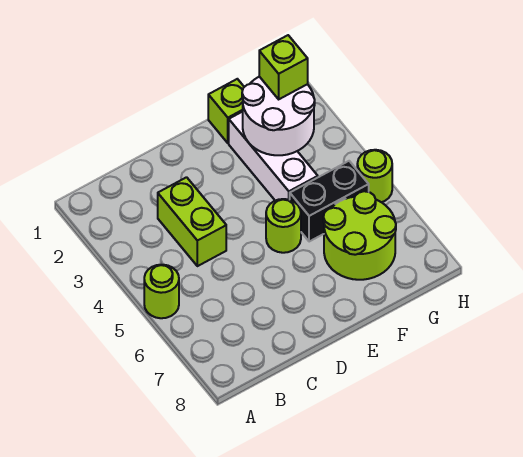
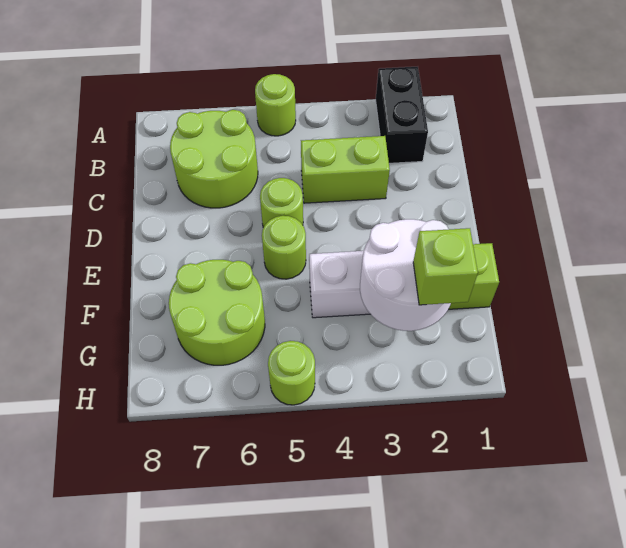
none -> lime 2x2 round brick [170,110,258,208]
none -> lime 1x1 round brick [260,178,303,228]
black 1x2 brick [290,161,369,242] -> black 1x2 brick moved to [376,67,428,163]

